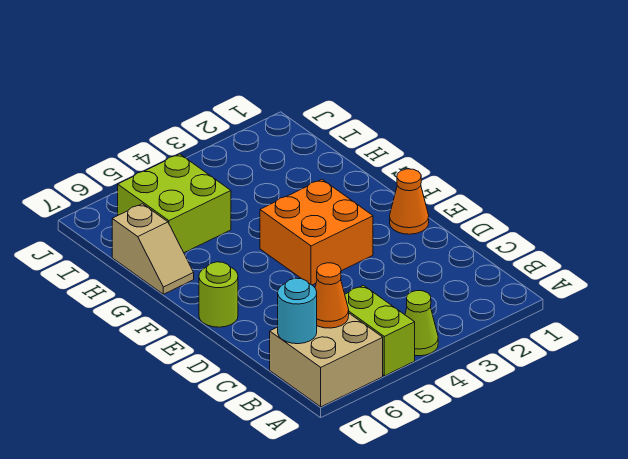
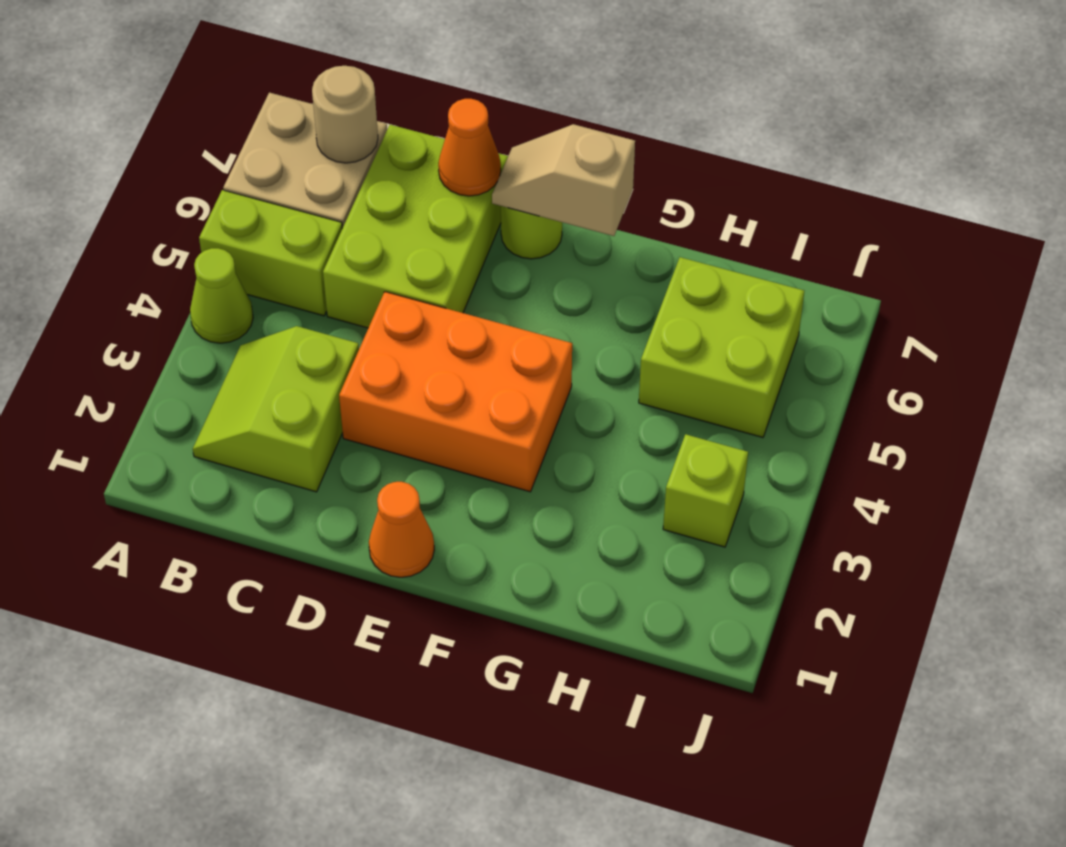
none -> lime 2x2 slope [193,326,359,492]
orange 1x1 cone [315,263,349,328] -> orange 1x1 cone moved to [438,99,501,196]
cyan 1x1 round brick [278,278,317,344] -> tan 1x1 round brick [312,66,378,163]
none -> lime 2x3 brick [323,125,508,328]
orange 2x2 brick [260,179,373,285] -> orange 2x3 brick [339,292,572,492]
tan 1x2 slope [112,204,194,294] -> tan 1x2 slope moved to [492,124,635,236]
none -> lime 1x1 brick [663,434,748,547]

